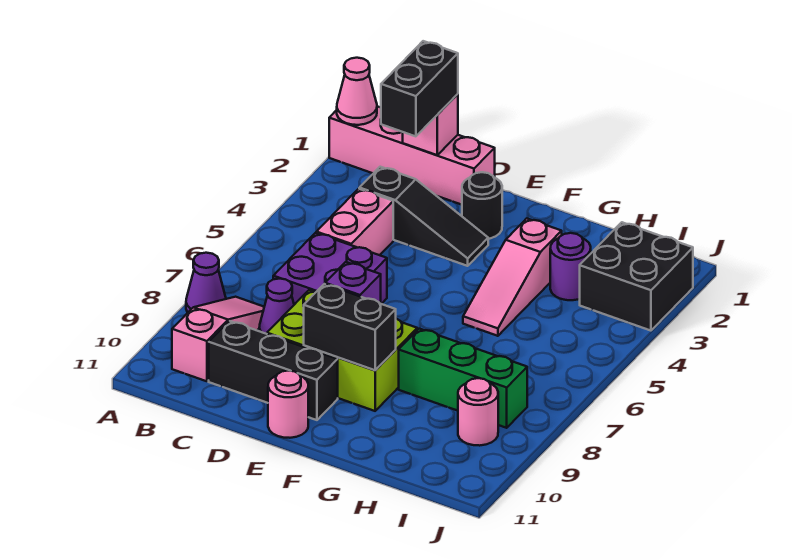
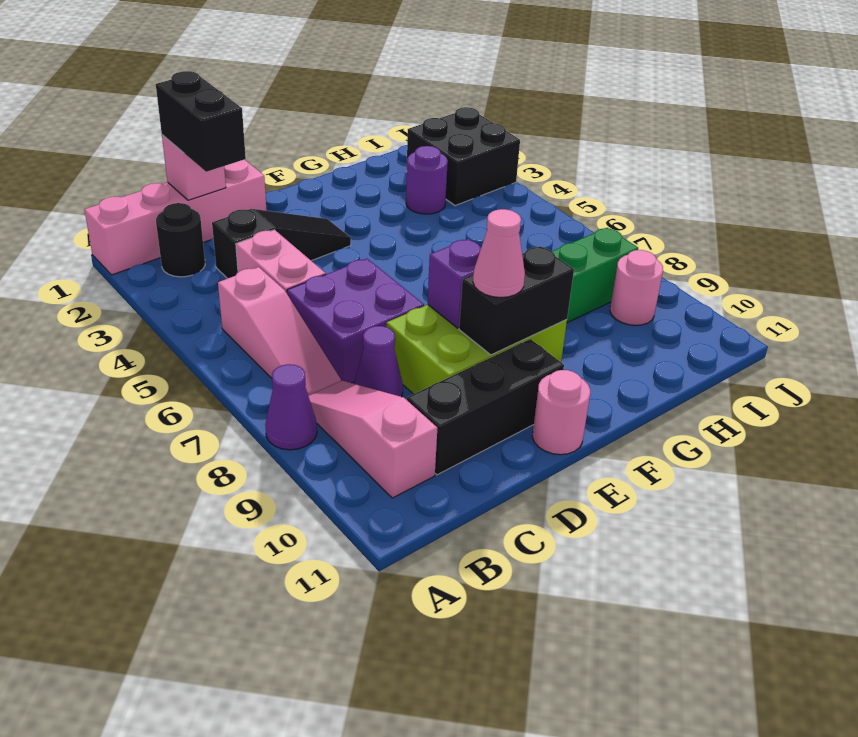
pink 1x1 cone [337,58,377,125] -> pink 1x1 cone moved to [473,209,525,298]
black 1x1 round brick [462,172,502,239] -> black 1x1 round brick moved to [156,203,205,277]
pink 1x3 slope [463,218,562,336] -> pink 1x3 slope moved to [218,267,341,396]

